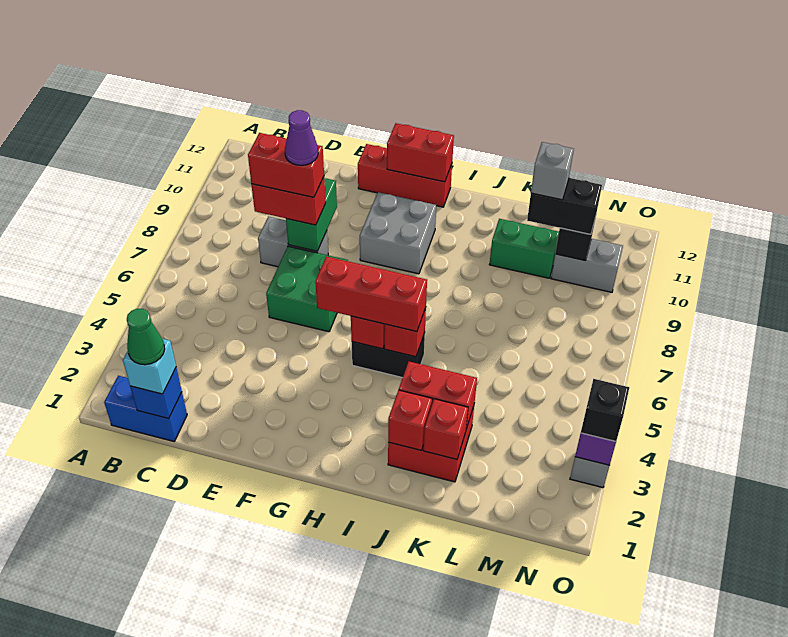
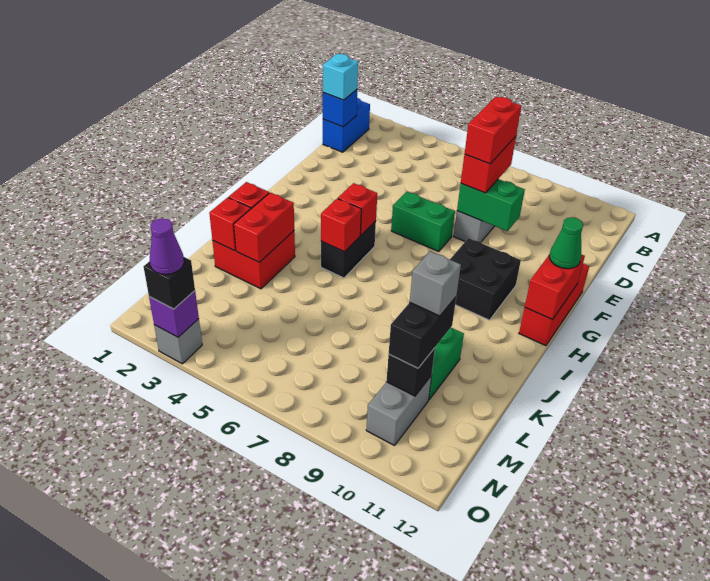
green 1x1 cone [127,309,165,365] -> green 1x1 cone moved to [549,217,583,269]
green 2x2 brick [266,246,348,332] -> green 1x2 brick [391,192,455,252]
purple 1x1 cone [285,110,318,165] -> purple 1x1 cone moved to [150,219,184,274]
red 1x3 brick [315,256,427,332] -> none
grey 2x2 brick [360,192,436,274] -> black 2x2 brick [450,238,521,320]

